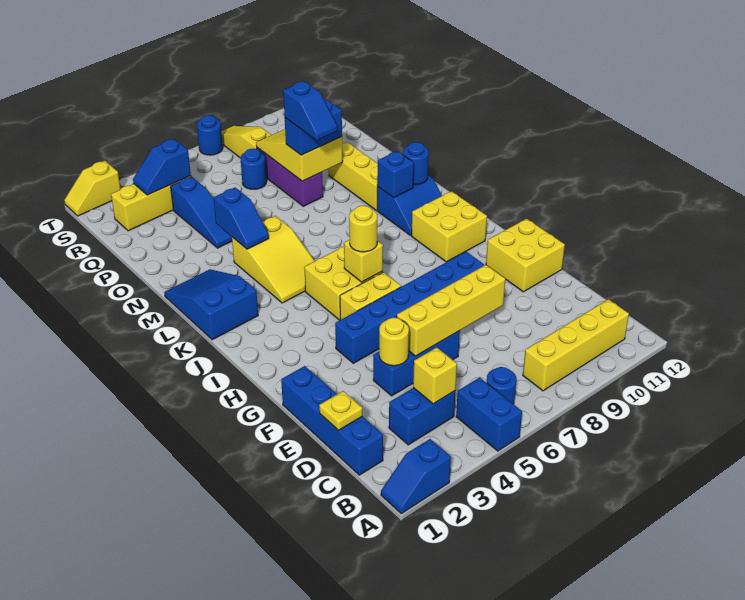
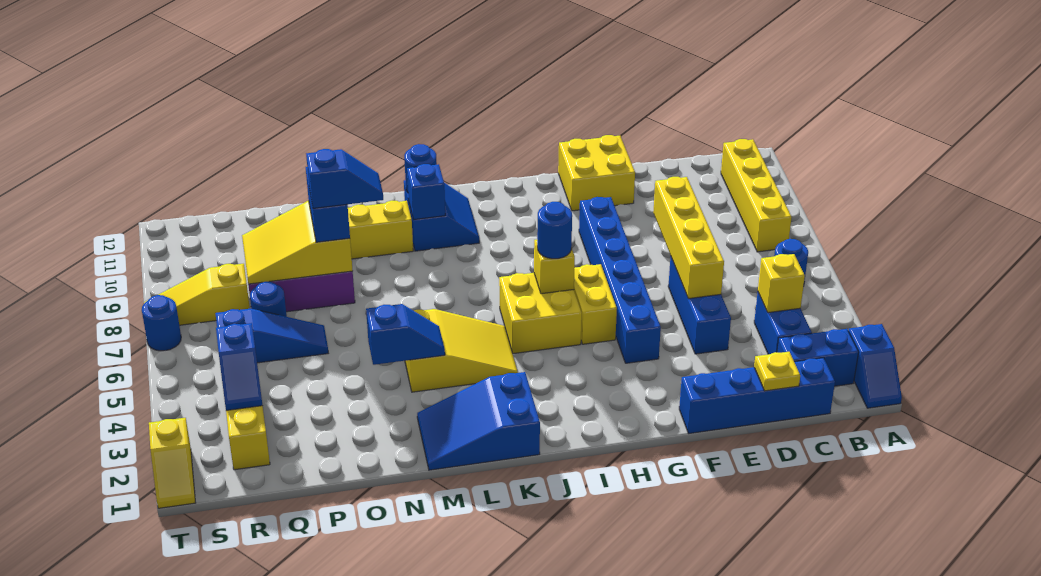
blue 1x2 brick [456,378,522,451] -> blue 1x2 brick moved to [777,329,859,386]
yellow 1x1 round brick [379,318,409,366] -> none
yellow 1x1 round brick [349,206,377,252] -> blue 1x1 round brick [537,202,572,259]
yellow 2x2 brick [412,191,487,262] -> none
blue 1x3 slope [171,177,232,248] -> blue 1x3 slope moved to [215,308,328,363]

